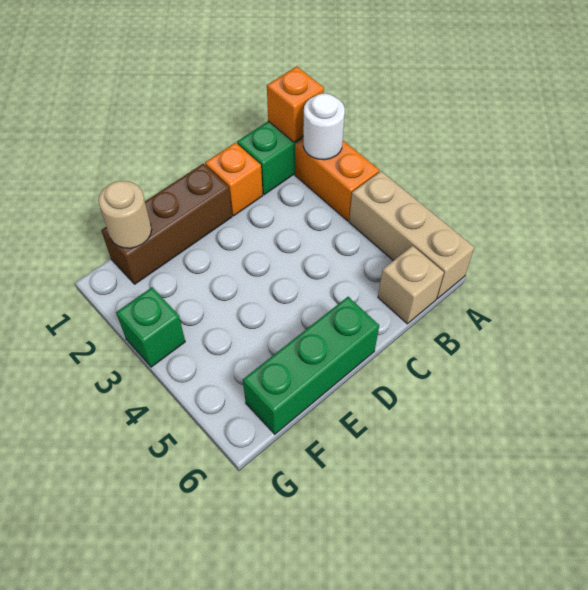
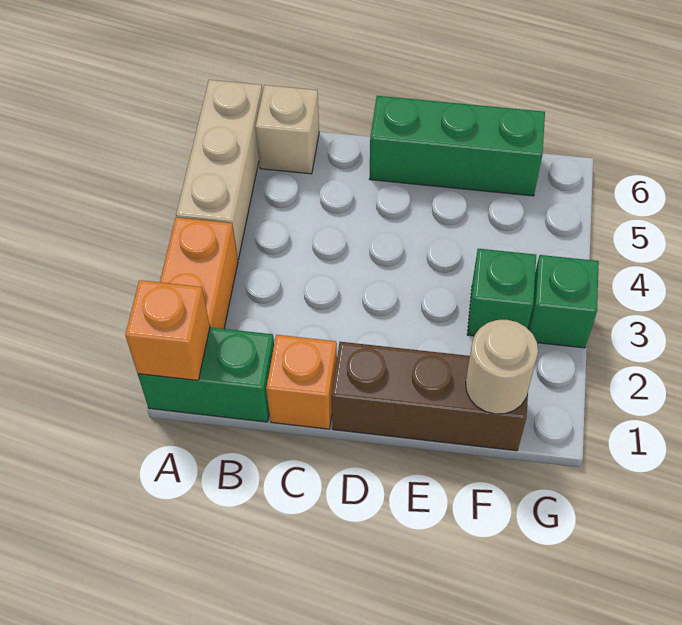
white 1x1 round brick [303,93,345,160] -> none
none -> green 1x1 brick [467,249,536,336]

